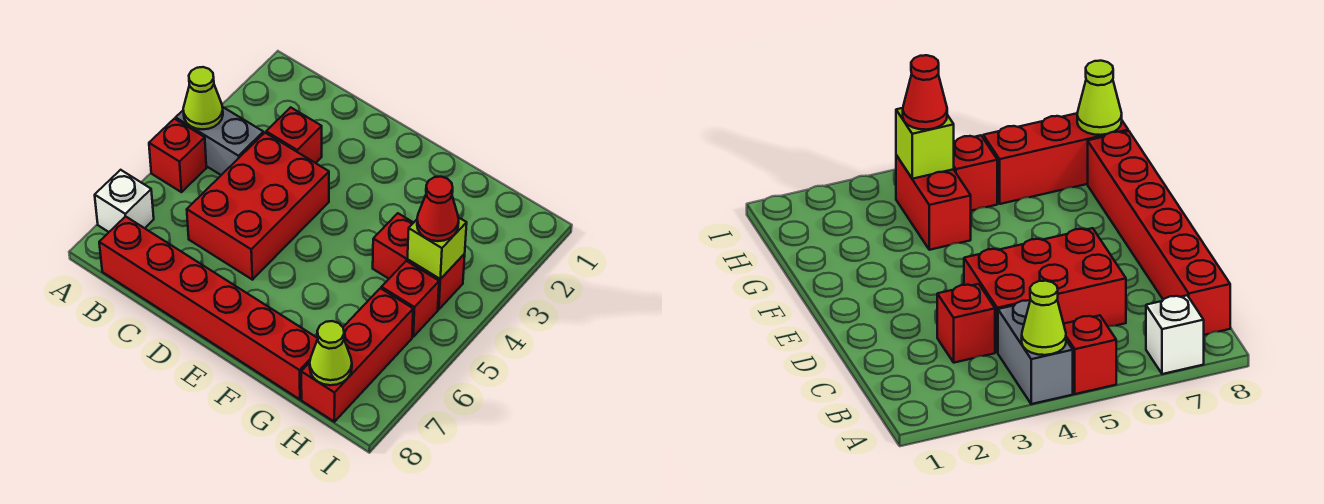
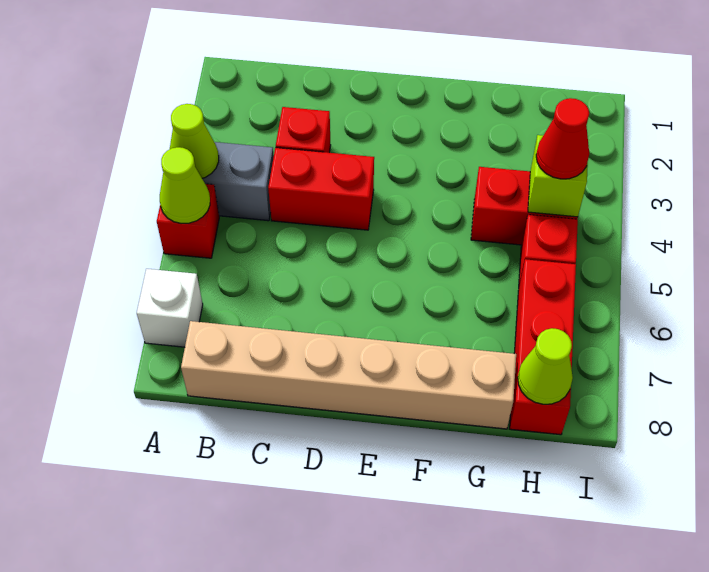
none -> lime 1x1 cone [160,147,210,223]
red 1x6 brick [99,216,318,399] -> tan 1x6 brick [181,321,516,429]
red 2x3 brick [187,133,329,280] -> red 1x2 brick [268,148,374,230]

